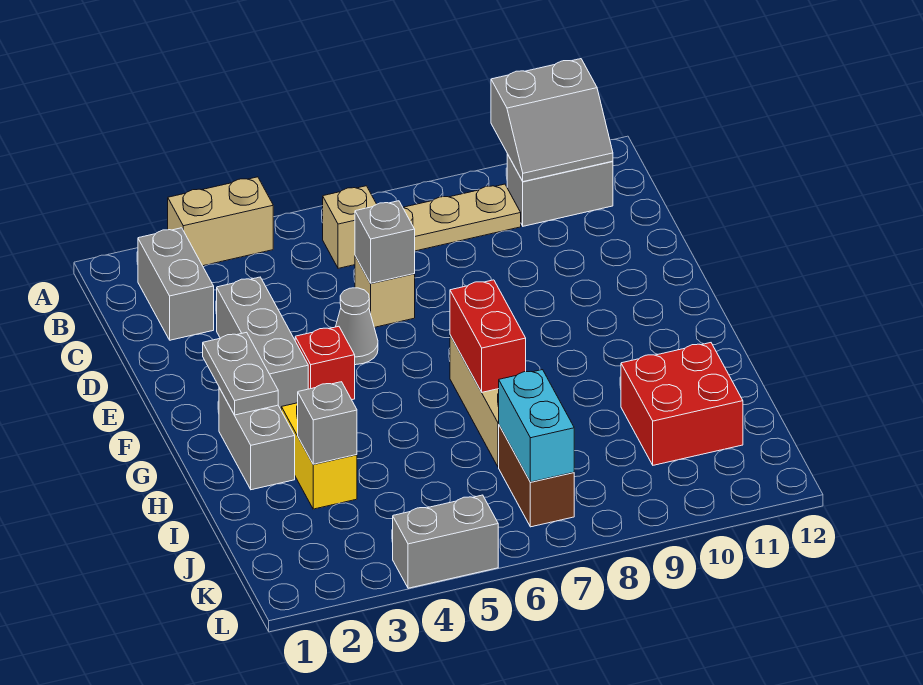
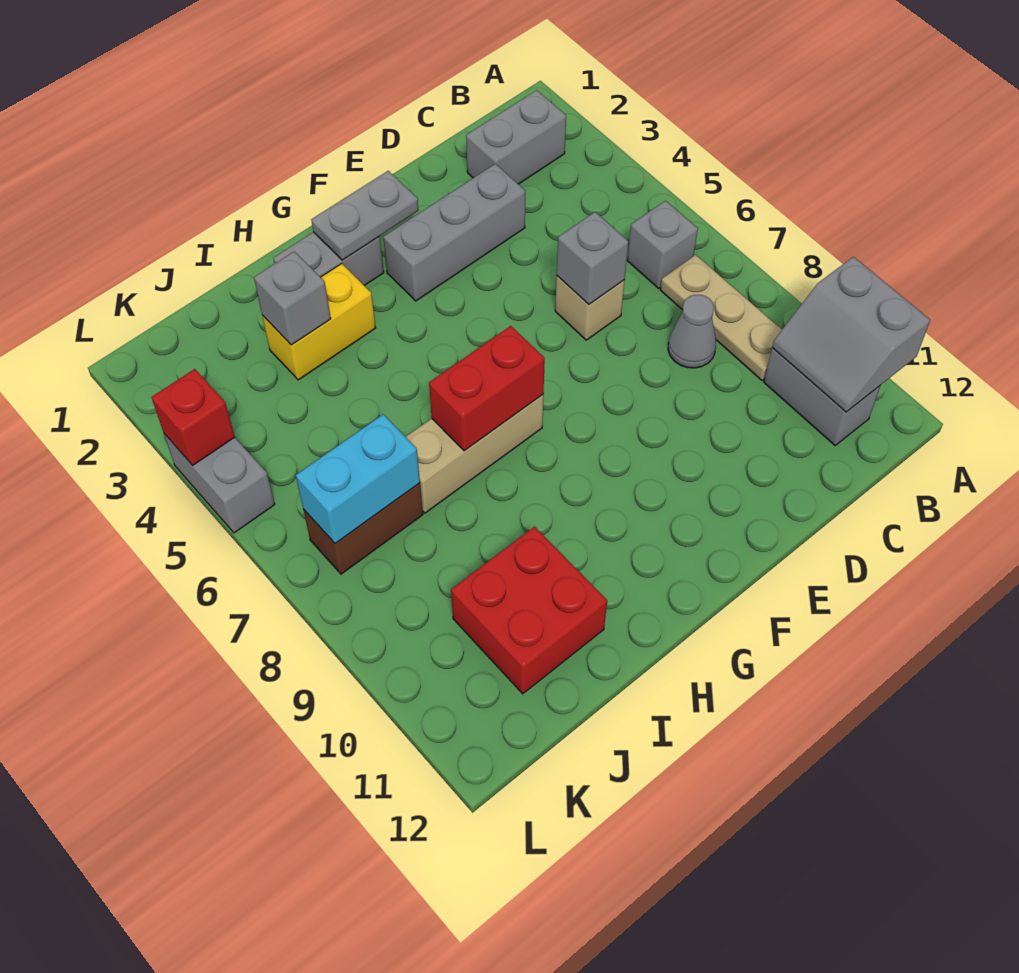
tan 1x2 brick [168,177,273,266] -> none
tan 1x1 brick [323,186,377,268] -> grey 1x1 brick [627,201,698,288]
grey 1x1 cone [336,288,378,365] -> grey 1x1 cone moved to [668,295,716,368]
red 1x1 brick [295,326,355,400] -> red 1x1 brick moved to [152,369,235,465]

